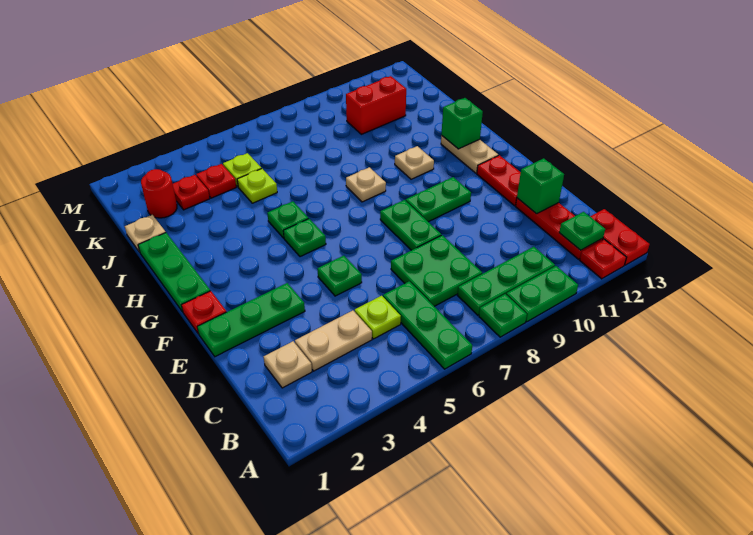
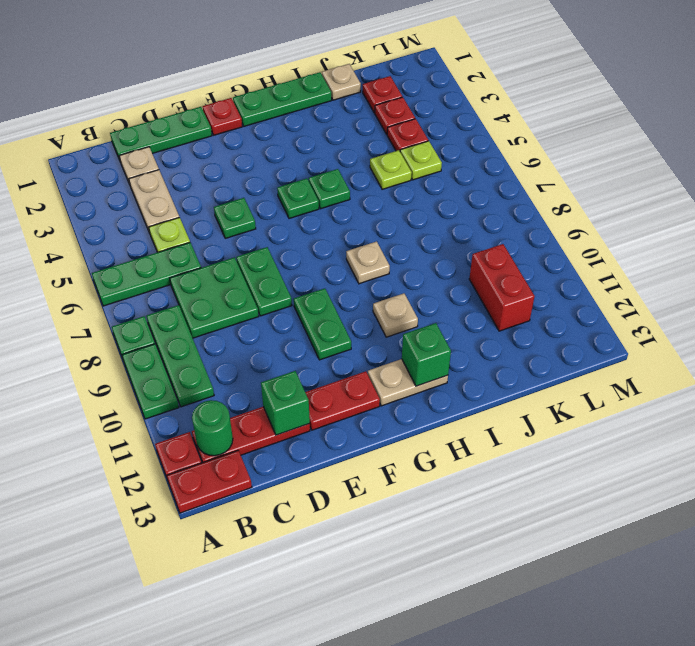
green 1x1 plate [559,212,605,250] -> green 1x1 round brick [192,400,233,456]
green 1x3 plate [197,283,305,357] -> green 1x3 plate turned to [110,107,212,160]
green 1x2 plate [380,200,441,250] -> green 1x2 plate turned to [236,247,292,316]
red 1x1 round brick [141,169,177,218] -> red 1x1 plate [363,76,402,113]

